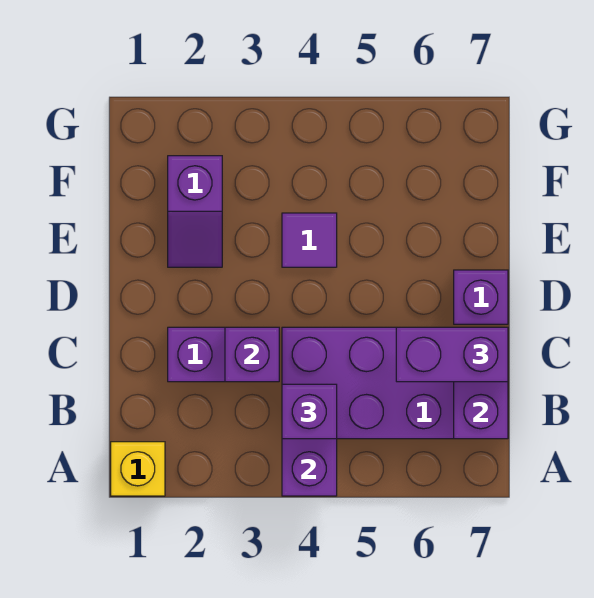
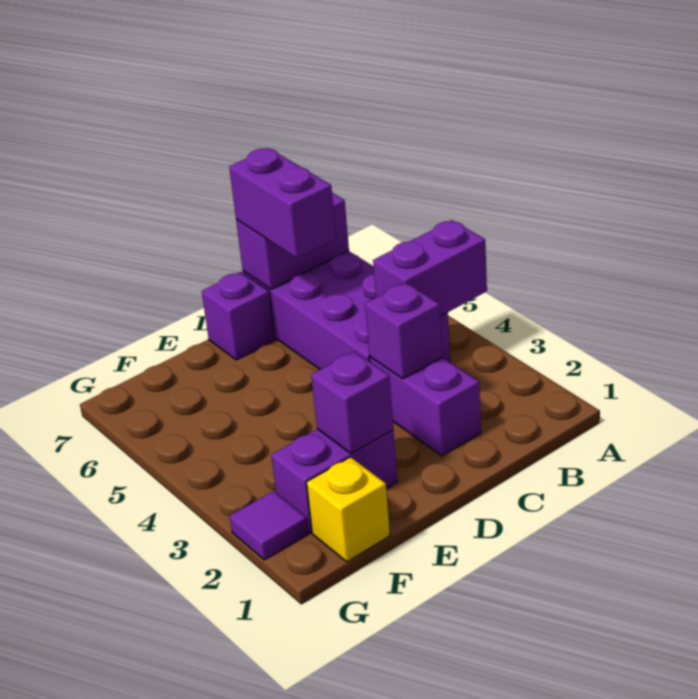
yellow 1x1 brick [111,442,165,496] -> yellow 1x1 brick moved to [307,457,390,562]
purple 1x1 brick [282,384,337,439] -> purple 1x1 brick moved to [311,352,393,453]
purple 1x2 slope [168,156,222,267] -> purple 1x2 brick [271,429,397,533]
purple 1x1 tile [282,213,337,267] -> purple 1x1 tile moved to [230,491,308,560]

